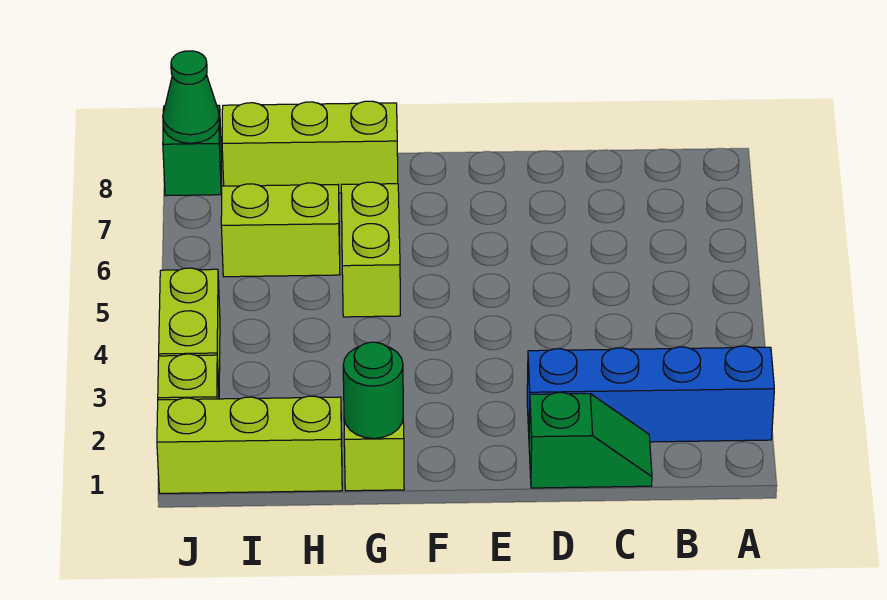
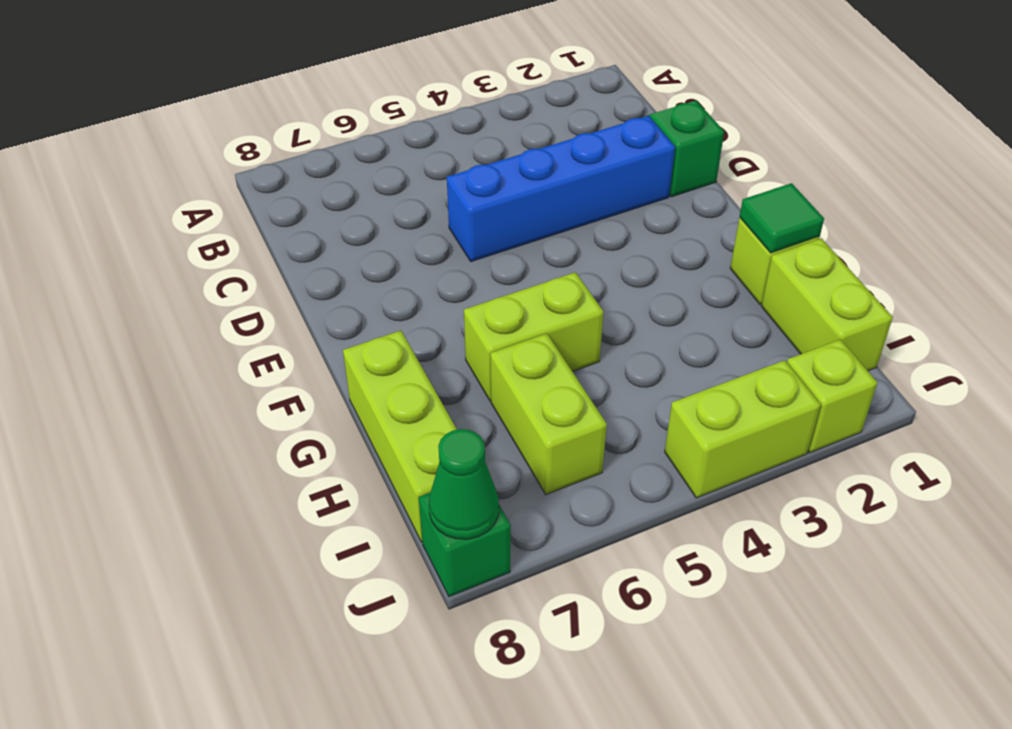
blue 1x4 brick [527,346,774,442] -> blue 1x4 brick turned to [447,116,675,262]
green 1x1 round brick [343,342,403,438] -> green 1x1 tile [740,183,824,253]
lime 1x3 brick [157,396,342,493] -> lime 1x2 brick [761,238,893,371]

